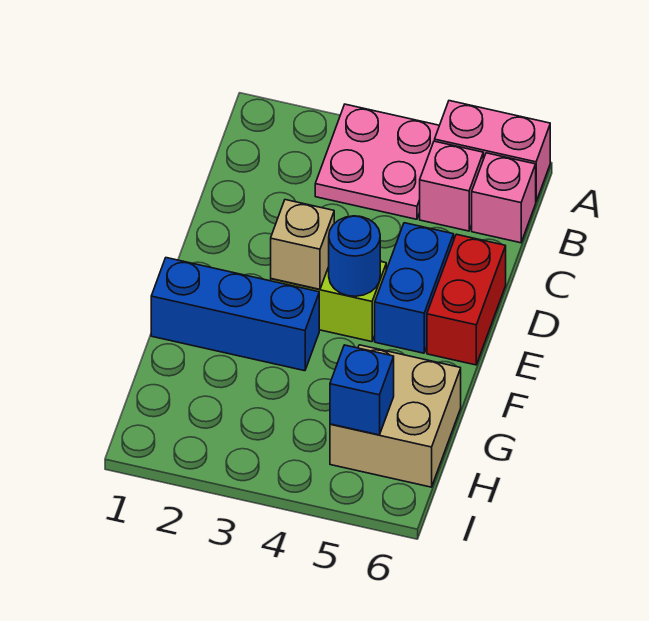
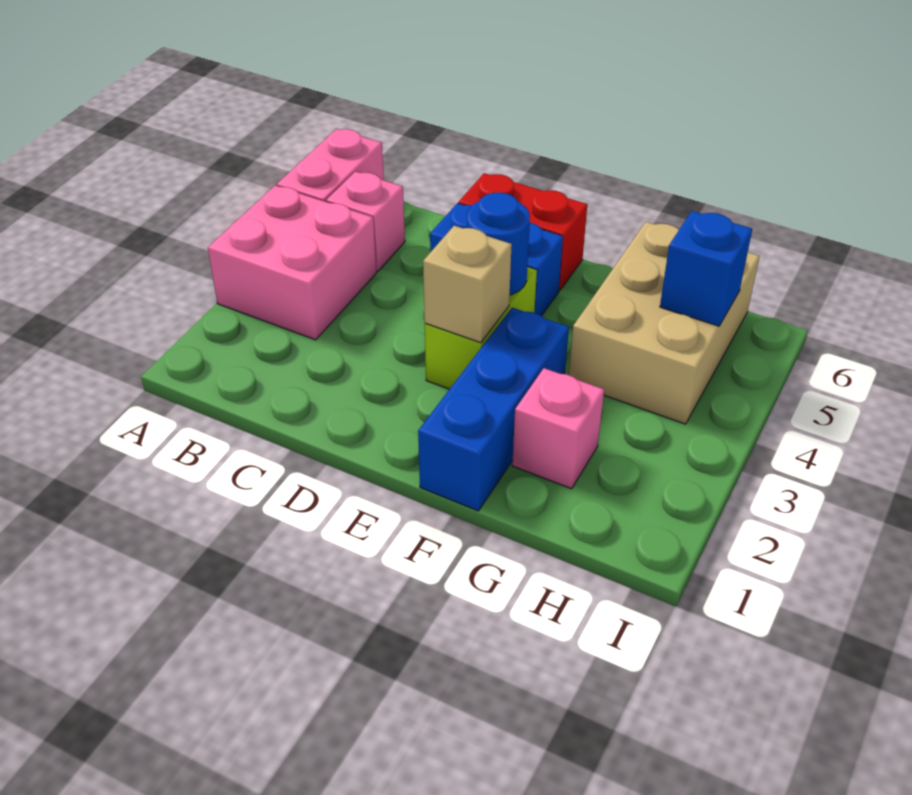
pink 2x2 plate [315,104,439,219] -> pink 2x2 brick [208,186,376,340]
pink 1x1 brick [472,153,536,243] -> pink 1x1 brick moved to [512,368,604,489]
tan 2x2 brick [330,345,461,487] -> tan 2x3 brick [569,222,759,424]

